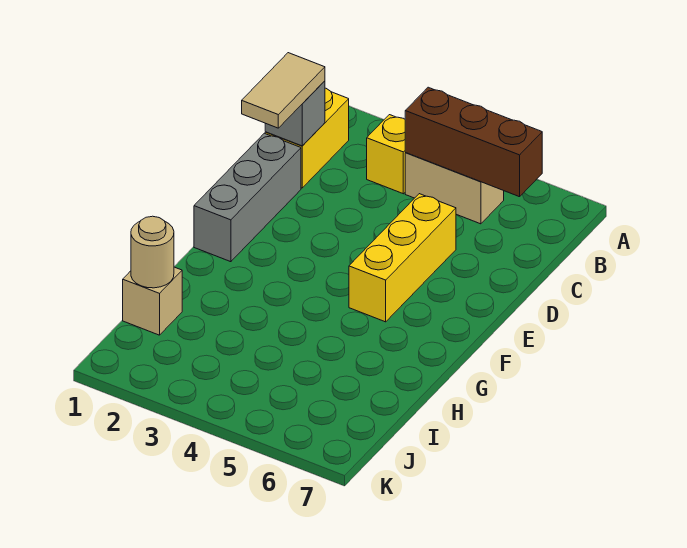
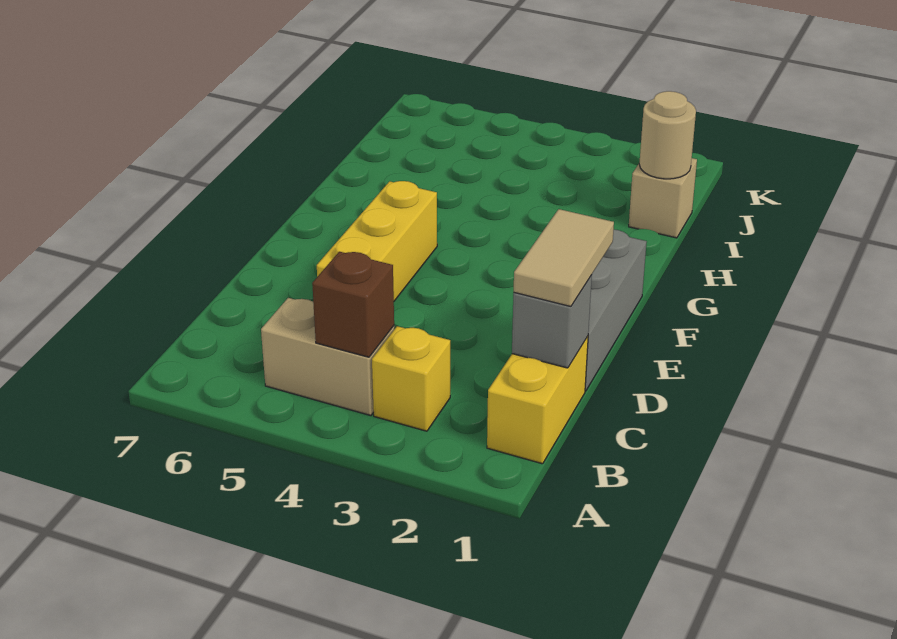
brown 1x3 brick [405,87,542,197] -> brown 1x1 brick [312,252,394,357]

